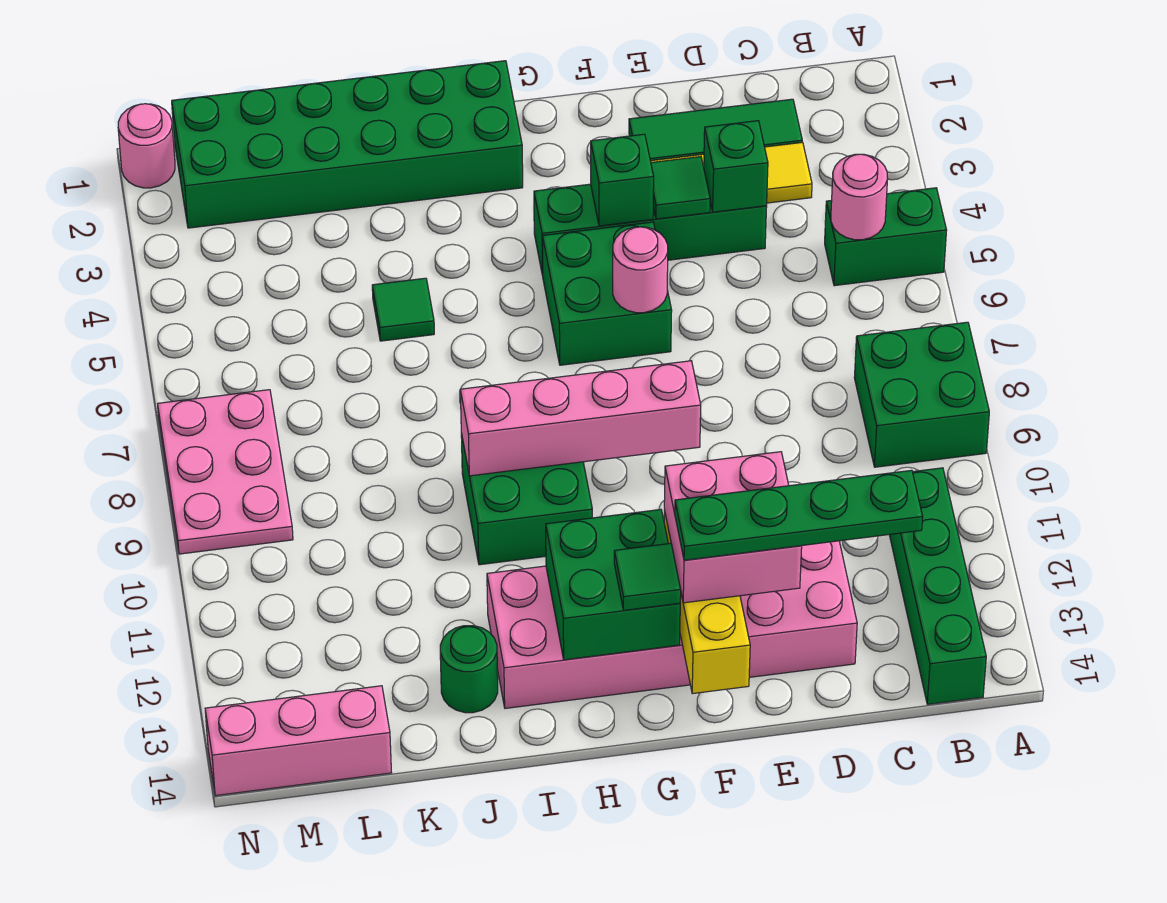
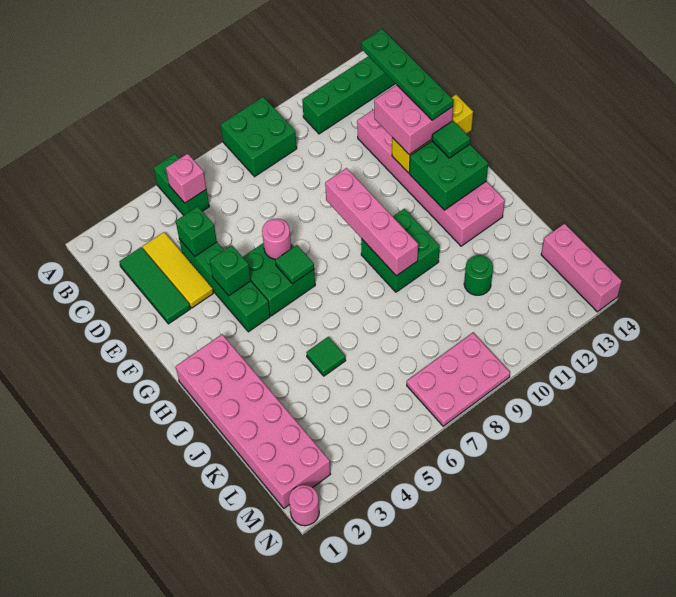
pink 1x1 round brick [831,154,888,240] -> pink 1x1 brick [166,154,206,203]
green 1x1 tile [651,157,710,219] -> green 1x1 tile moved to [275,245,314,284]
green 2x6 brick [172,61,523,228] -> pink 2x6 brick [176,334,330,508]
green 1x1 round brick [440,626,498,713] -> green 1x1 round brick moved to [464,255,493,295]

